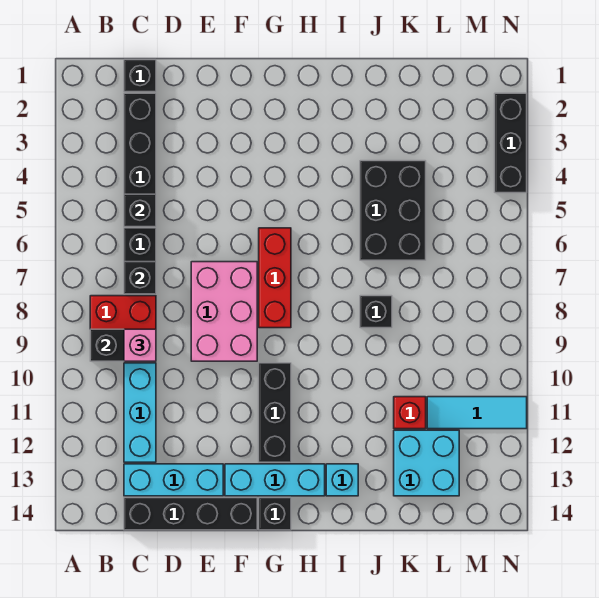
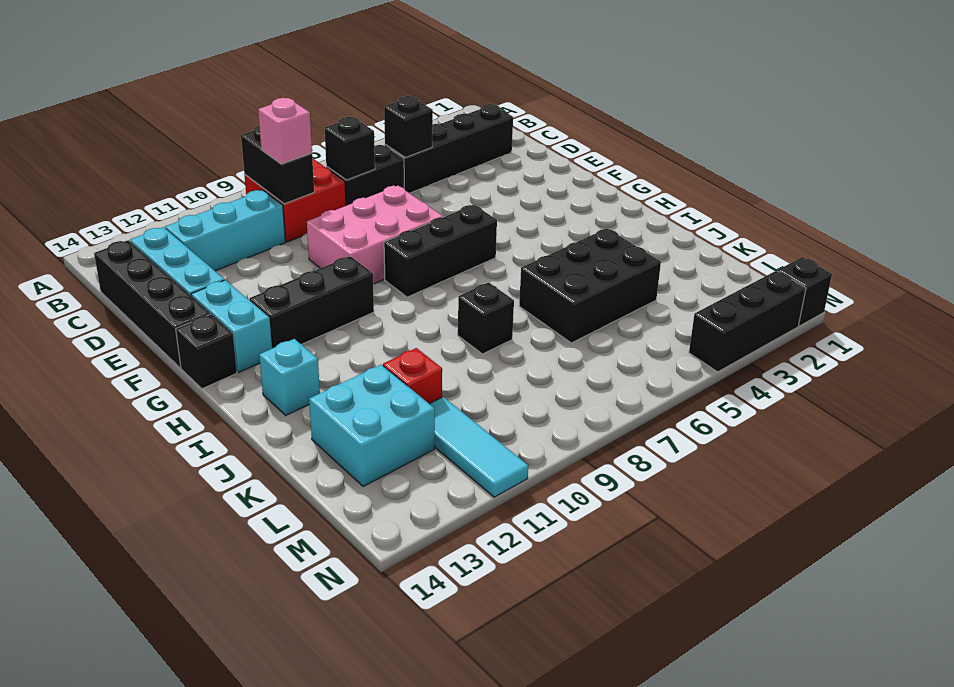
black 1x1 brick [124,60,156,92] -> black 1x1 brick moved to [778,257,832,326]
cyan 1x3 brick [225,464,325,496] -> cyan 1x2 brick [191,280,272,372]
red 1x3 brick [259,228,291,328] -> black 1x3 brick [384,205,497,297]

